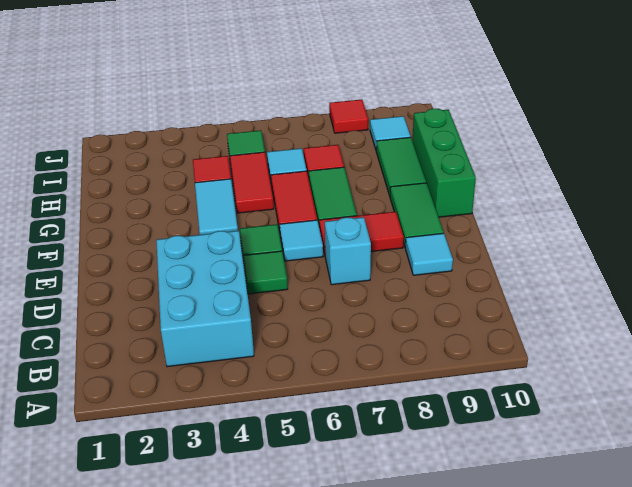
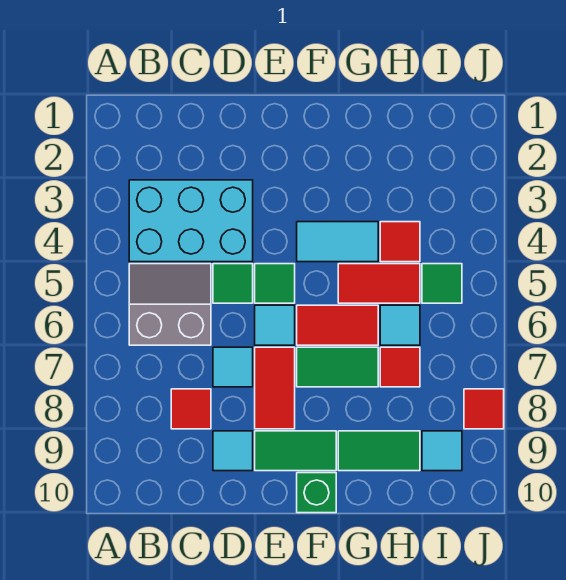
none -> grey 2x2 slope [129,264,211,345]
none -> red 1x1 tile [171,389,211,429]
cyan 1x1 brick [325,217,371,285] -> cyan 1x1 tile [213,347,253,387]
green 1x3 brick [413,108,476,217] -> green 1x1 brick [297,473,336,513]

